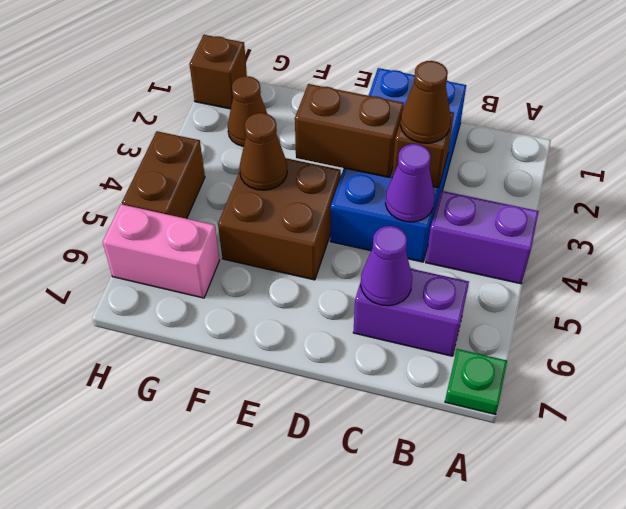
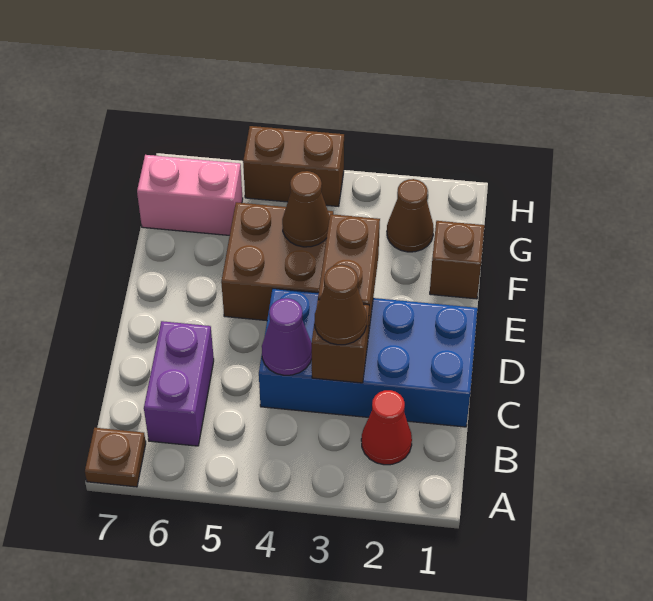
purple 1x2 brick [426,191,539,284] -> none
green 1x1 plate [445,349,507,414] -> brown 1x1 plate [85,428,146,487]
none -> red 1x1 cone [361,390,412,465]
purple 1x1 cone [361,226,412,306] -> none
pink 1x2 brick [103,204,220,298] -> pink 1x2 brick turned to [137,155,243,235]
brown 1x1 brick [189,35,247,109] -> brown 1x1 brick moved to [430,221,484,299]

